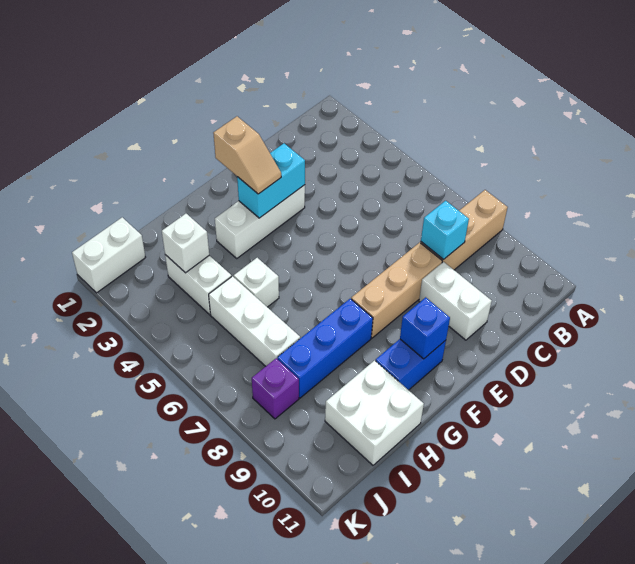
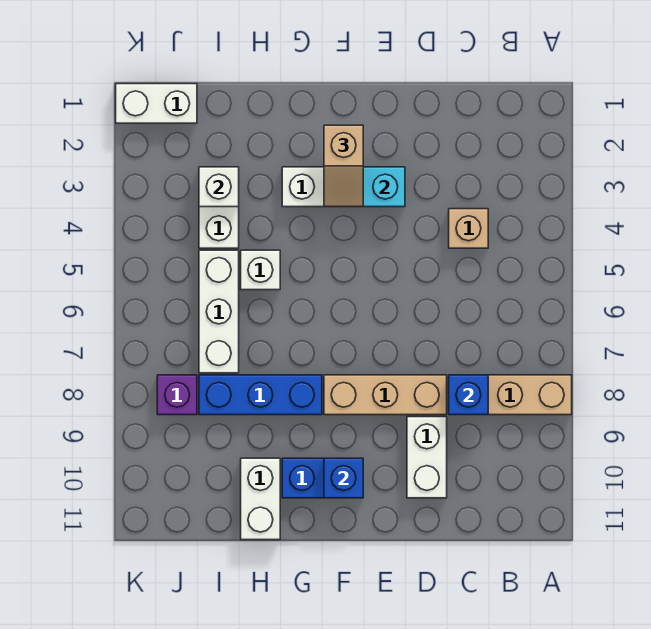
none -> tan 1x1 brick [449,209,488,248]
cyan 1x1 brick [421,201,469,260] -> blue 1x1 brick [449,375,488,415]
white 2x2 brick [325,361,424,465] -> white 1x2 brick [241,458,280,540]

